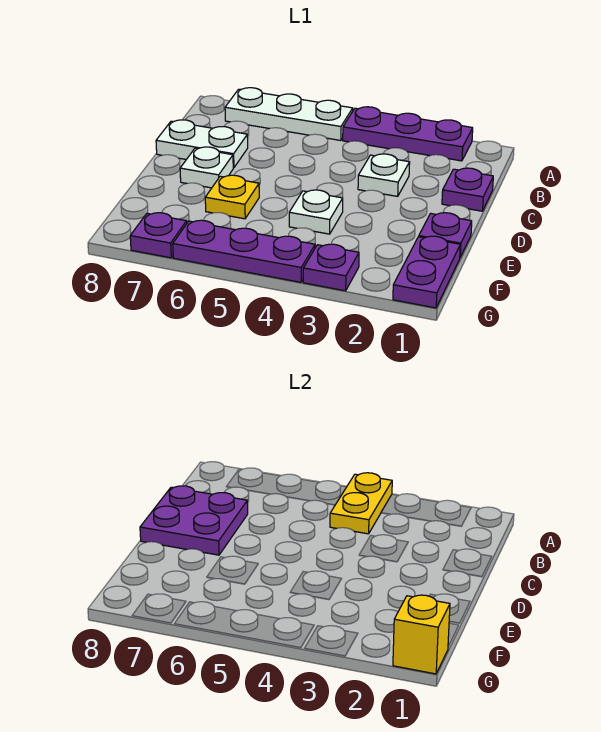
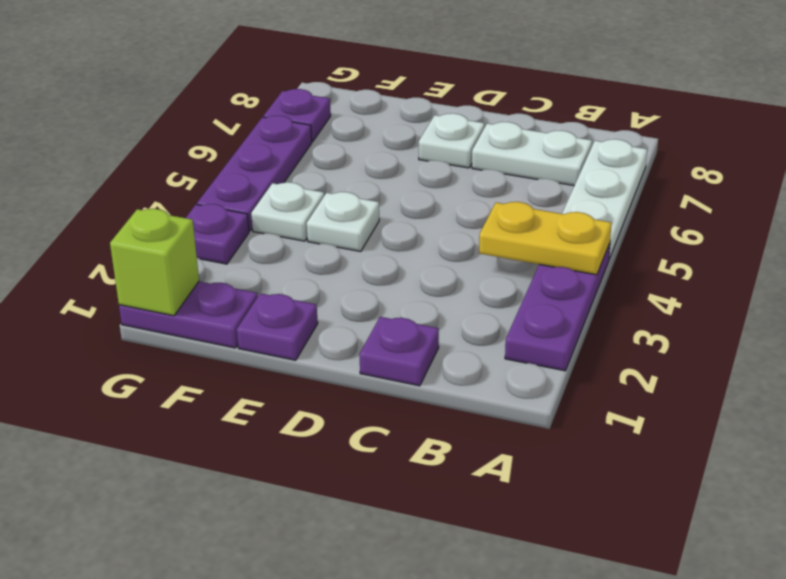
white 1x1 plate [358,154,410,196] -> white 1x1 plate moved to [251,182,324,241]
white 1x2 plate [156,120,248,168] -> white 1x2 plate turned to [472,122,592,186]
purple 2x2 plate [140,486,248,555] -> none
yellow 1x1 plate [205,175,259,219] -> none
yellow 1x1 brick [393,595,450,674] -> lime 1x1 brick [110,209,199,316]

